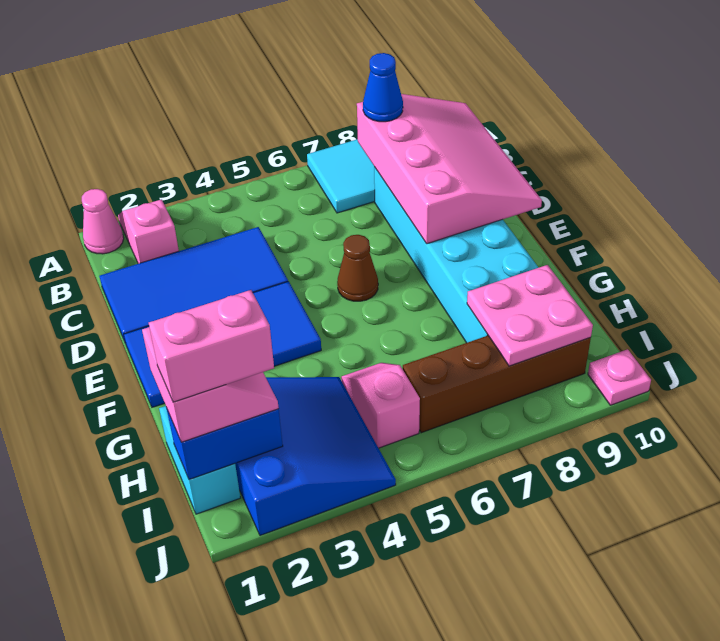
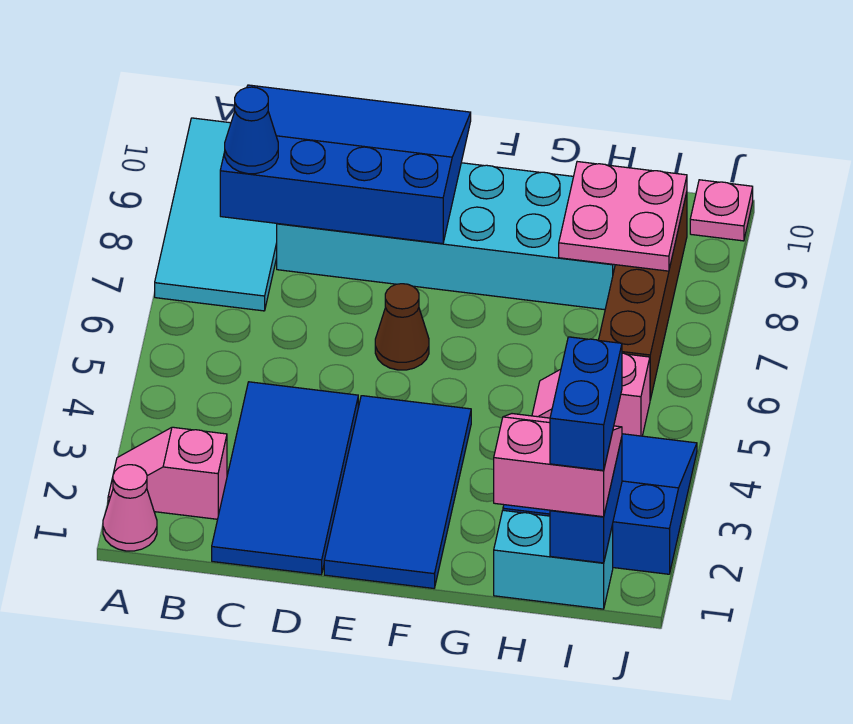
pink 3x4 slope [357,94,542,244] -> blue 3x4 slope [220,85,471,244]
pink 1x2 brick [149,290,274,402] -> blue 1x2 brick [550,337,622,470]

